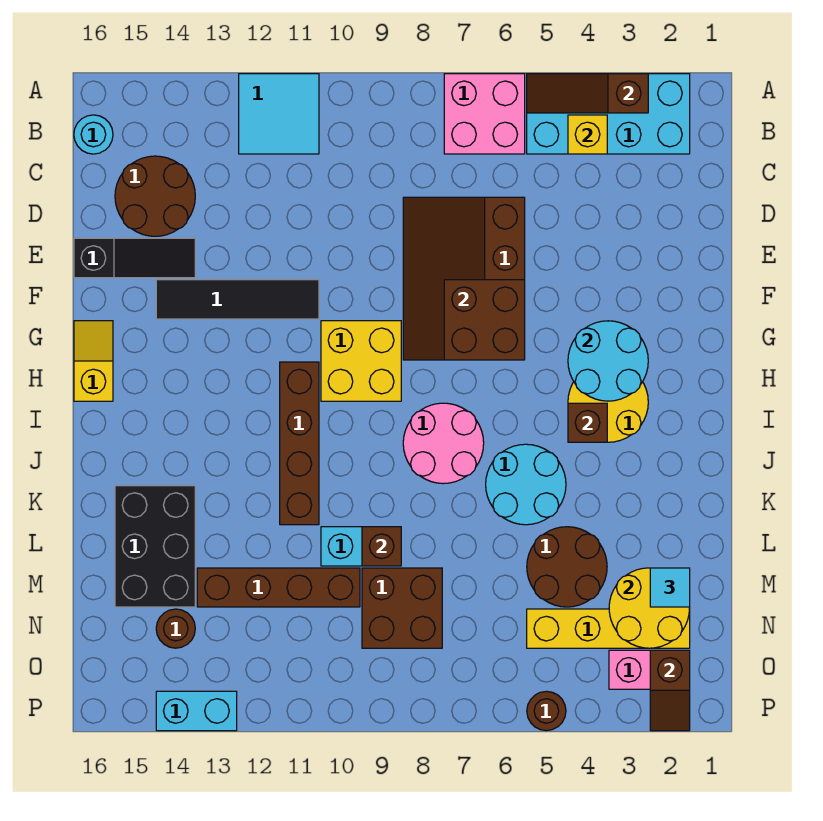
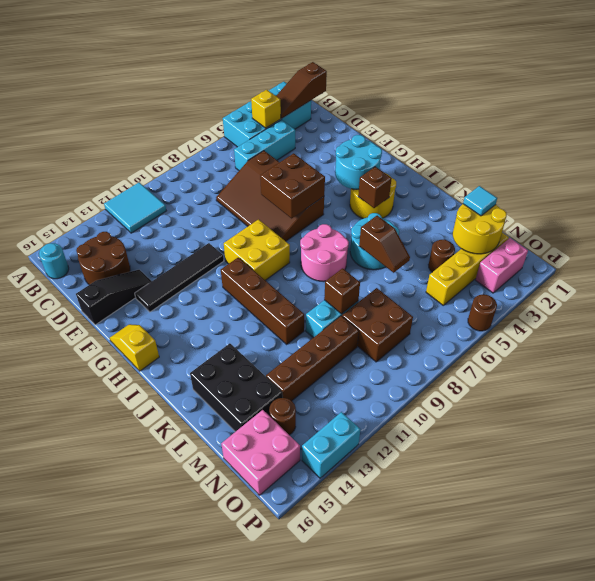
brown 1x3 slope [527,74,648,113] -> brown 1x3 slope moved to [276,62,327,118]
pink 2x2 brick [444,74,525,154] -> pink 2x2 brick moved to [221,410,300,495]
none -> cyan 1x3 brick [234,120,295,170]
brown 2x2 round brick [527,527,607,607] -> brown 1x1 round brick [429,240,455,272]
brown 1x2 slope [650,650,690,731] -> brown 1x2 slope moved to [359,215,410,273]

